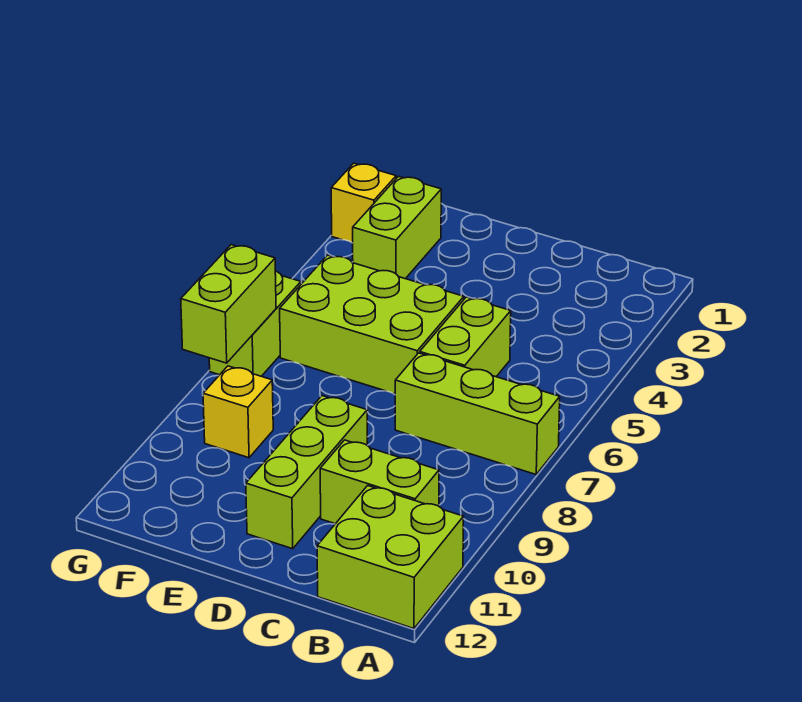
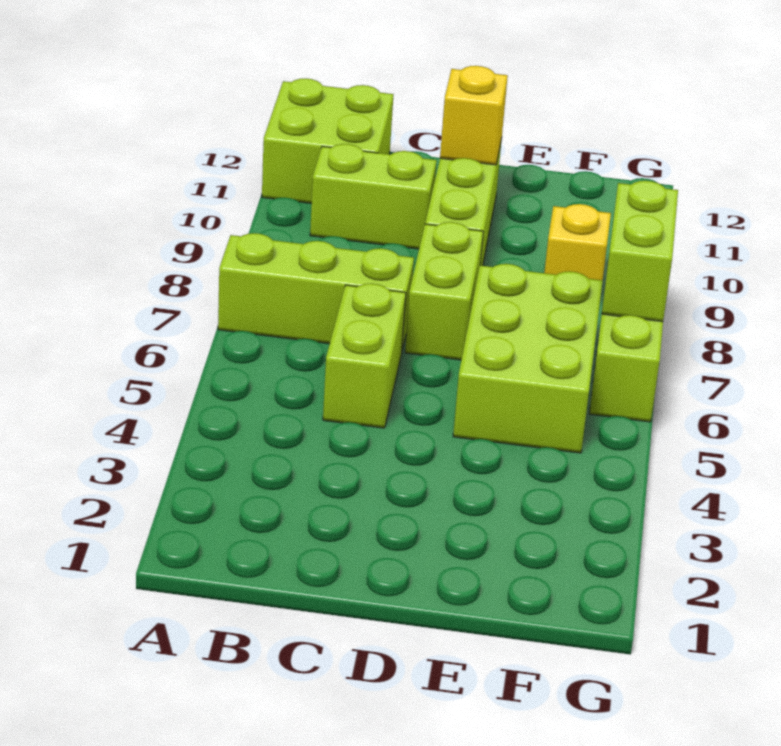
lime 2x3 brick [280,255,464,394] -> lime 2x3 brick turned to [453,264,603,453]
lime 1x2 brick [353,176,441,279] -> lime 1x2 brick moved to [405,222,483,360]
yellow 1x1 brick [331,163,396,243] -> yellow 1x1 brick moved to [440,66,508,165]

